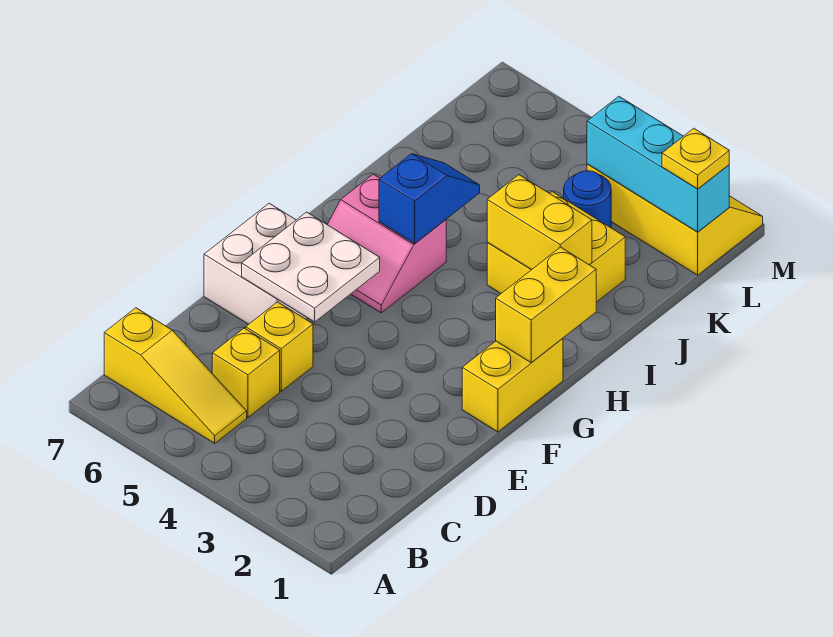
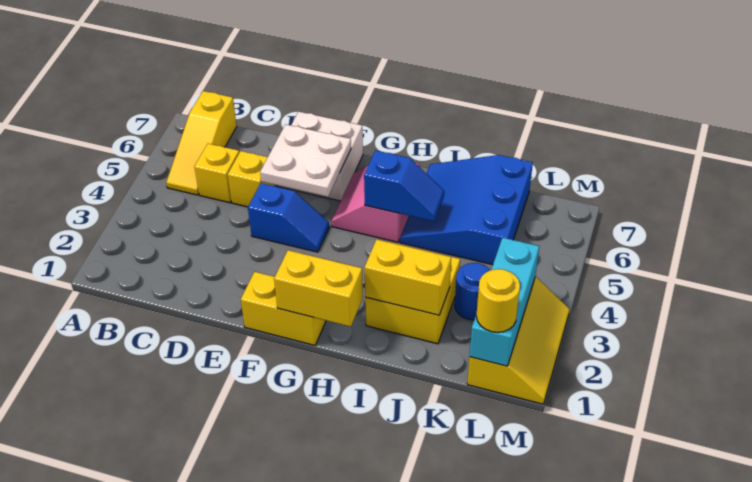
none -> blue 1x2 slope [248,183,329,252]
yellow 1x2 brick [487,175,592,270] -> yellow 1x2 brick turned to [364,239,451,315]
none -> blue 3x3 slope [400,155,533,265]
yellow 1x1 plate [662,128,729,189] -> yellow 1x1 round brick [476,269,520,332]

